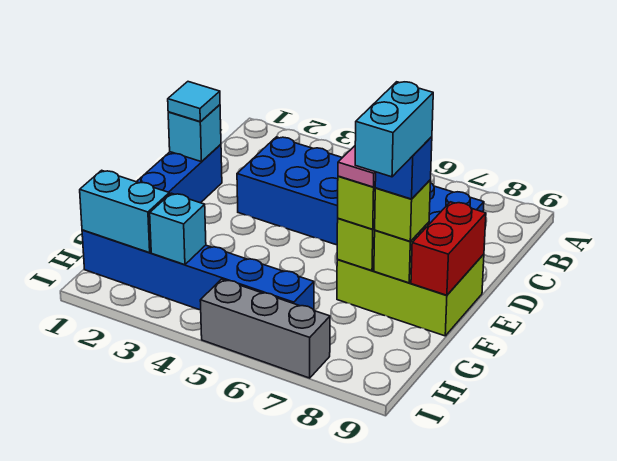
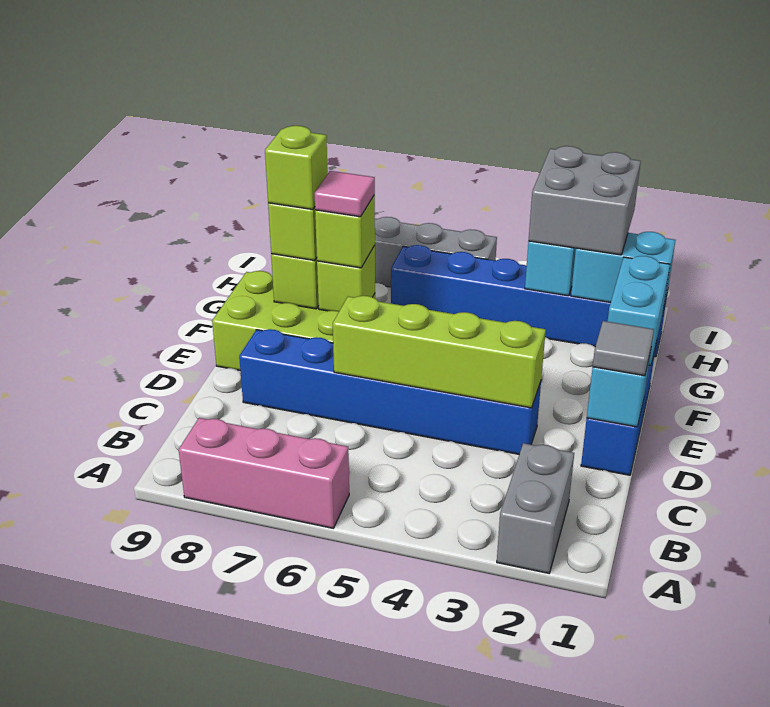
none -> grey 1x2 brick [497,443,574,573]
none -> pink 1x3 brick [179,418,349,528]
blue 2x6 brick [237,137,484,245] -> blue 1x6 brick [239,329,541,454]
cyan 1x1 tile [168,82,220,122] -> grey 1x1 tile [593,321,654,376]
none -> lime 1x4 brick [333,296,546,408]
red 1x2 brick [411,202,486,295] -> none
blue 1x1 brick [375,137,432,199] -> lime 1x1 brick [265,126,328,210]
cyan 1x2 brick [355,82,433,177] -> cyan 1x2 brick moved to [608,256,670,365]
none -> grey 2x2 brick [529,146,641,255]

